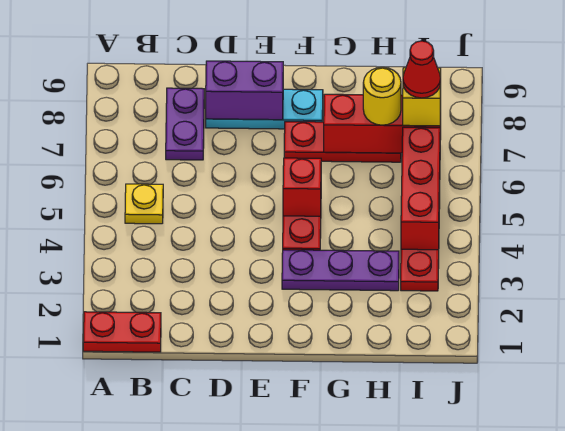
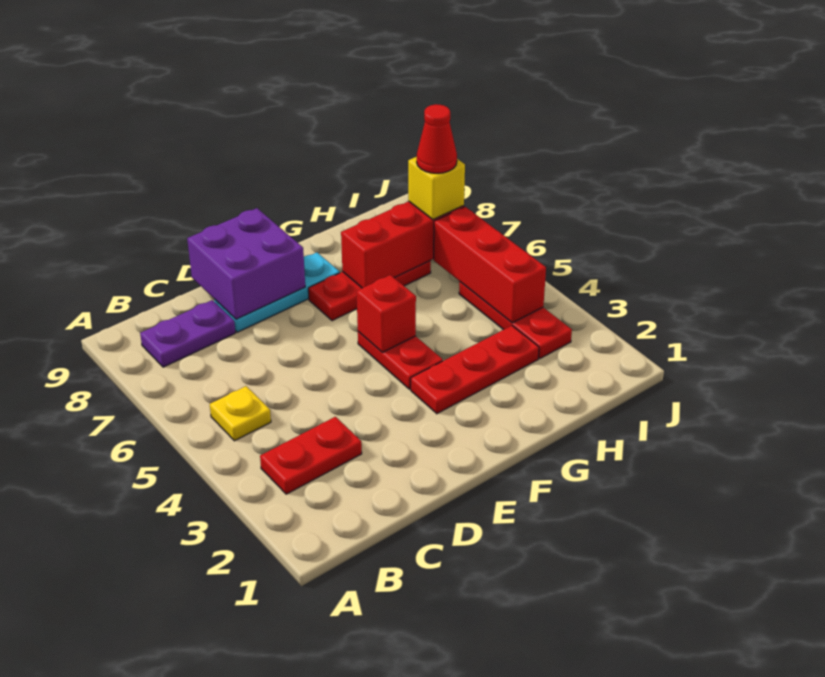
red 1x2 plate [83,312,161,352] -> red 1x2 plate moved to [260,417,362,494]
purple 1x2 plate [166,88,204,160] -> purple 1x2 plate turned to [140,300,235,367]
purple 1x2 brick [206,61,283,120] -> purple 2x2 brick [187,208,305,319]
purple 1x3 plate [282,250,399,291] -> red 1x3 plate [411,326,539,414]
yellow 1x1 round brick [363,67,401,125] -> none

